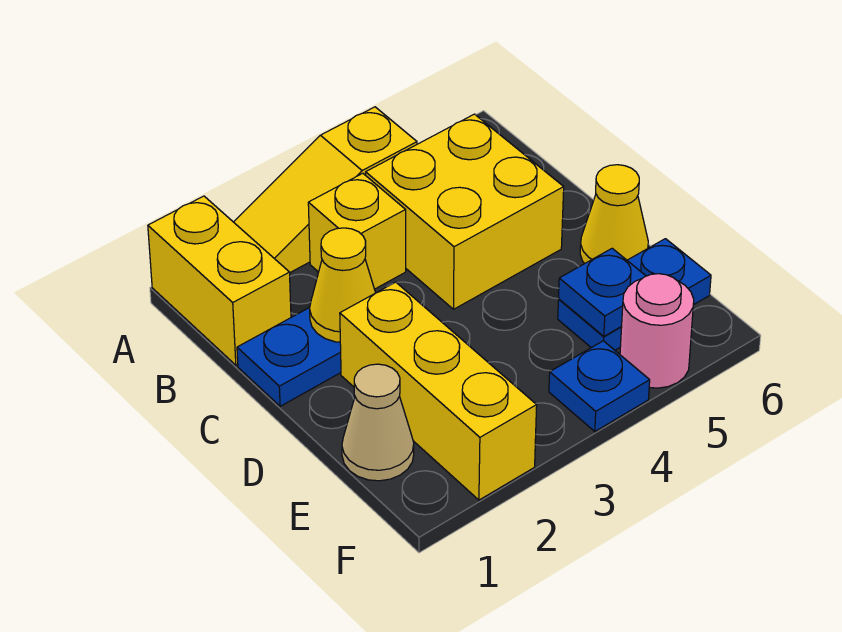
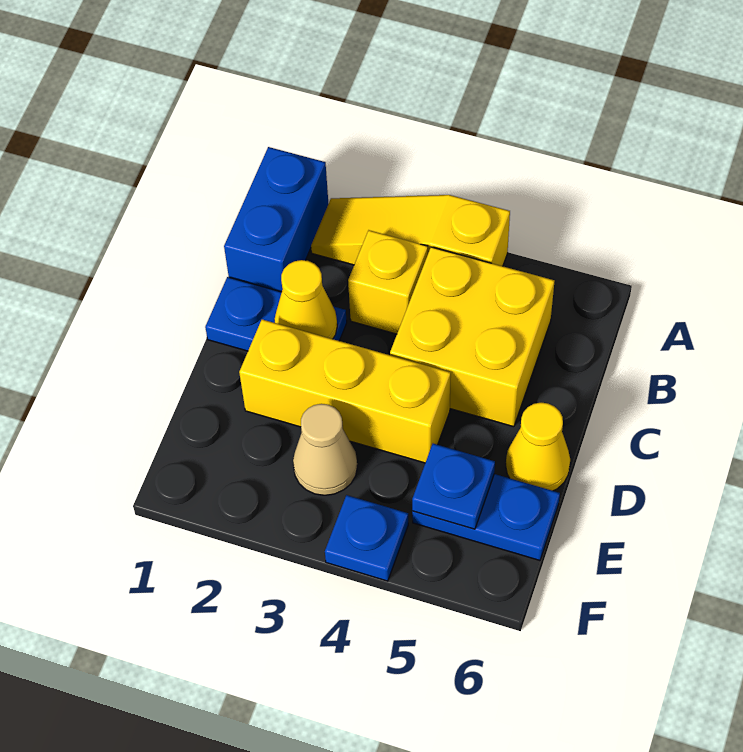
yellow 1x2 brick [148,196,291,365] -> blue 1x2 brick [224,147,329,292]
yellow 1x3 brick [340,282,537,500] -> yellow 1x3 brick turned to [239,319,451,463]
tan 1x1 cone [342,364,414,481] -> tan 1x1 cone moved to [293,404,357,495]
pink 1x1 round brick [620,274,694,388] -> none

